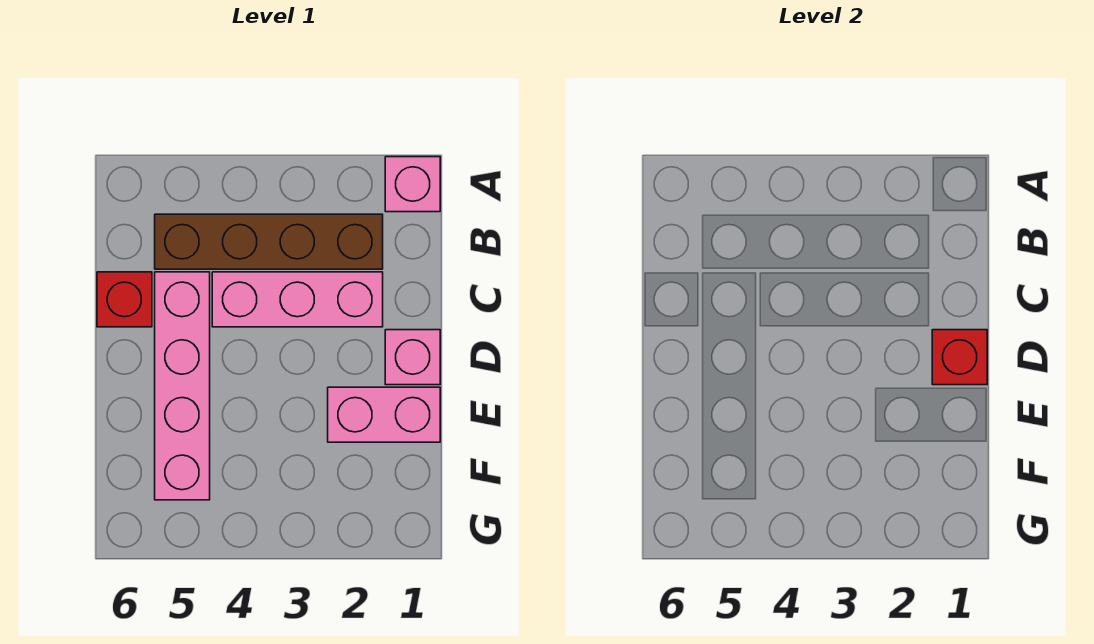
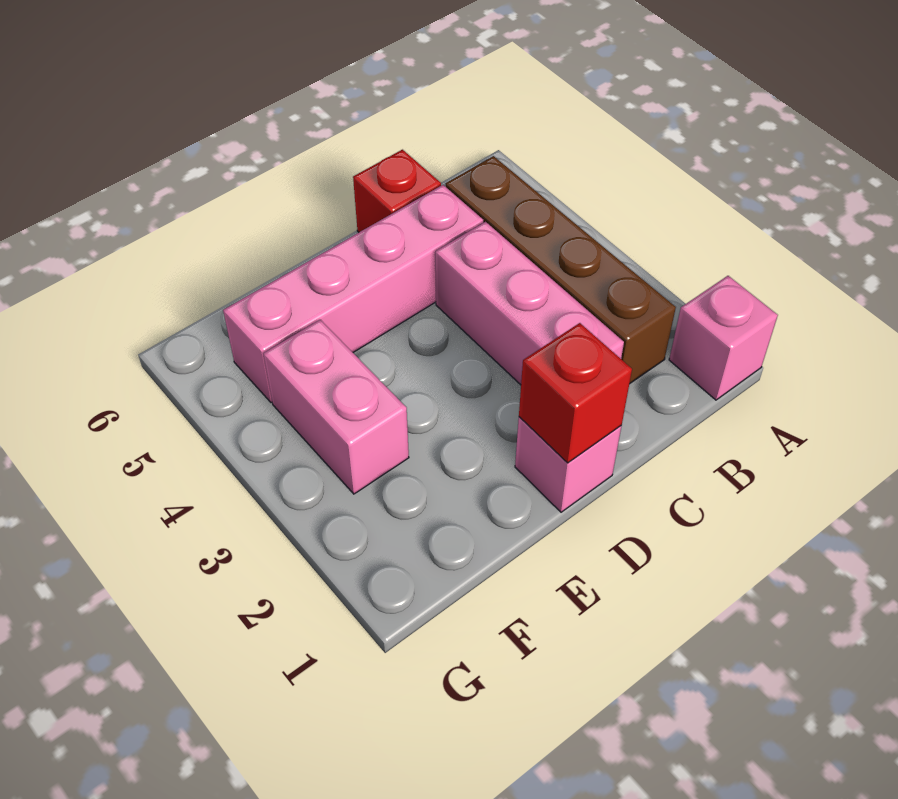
pink 1x2 brick [328,387,440,442] -> pink 1x2 brick moved to [263,320,409,494]

